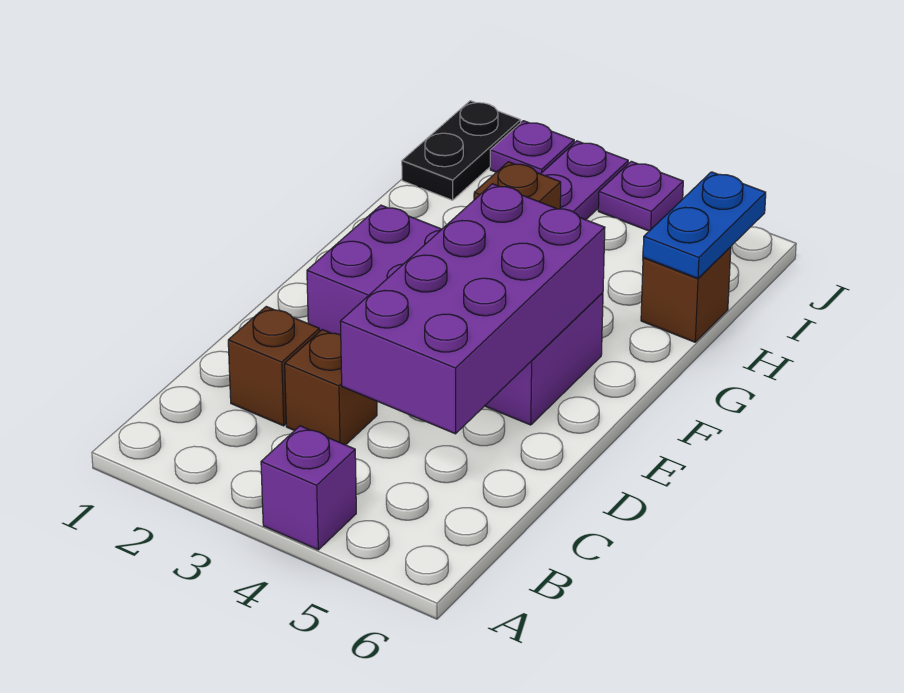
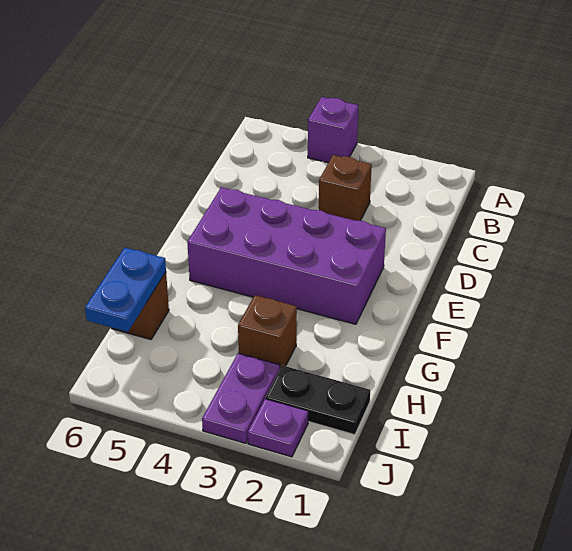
brown 1x1 brick [228,307,320,426] -> none
purple 2x4 brick [340,184,605,434] -> none
black 1x2 plate [402,101,521,200] -> black 1x2 plate turned to [266,365,370,435]
purple 1x1 plate [598,161,683,231] -> none

